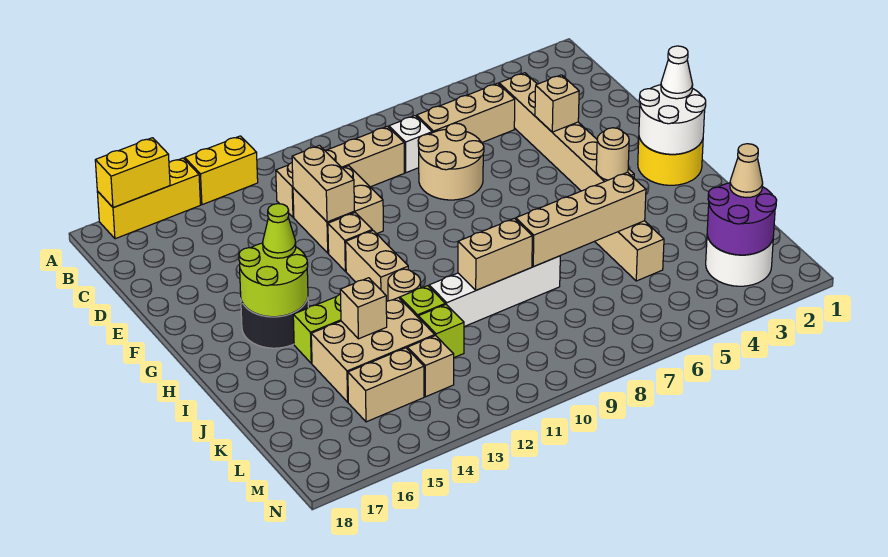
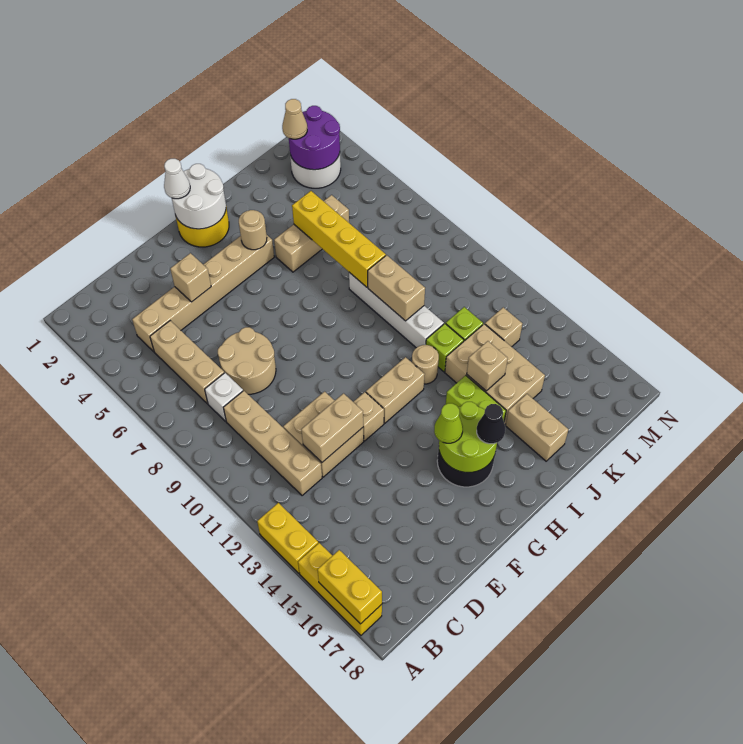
none -> black 1x1 cone [477,404,505,444]
tan 1x4 brick [516,172,646,267] -> yellow 1x4 brick [292,191,386,287]
tan 1x2 brick [348,348,424,422] -> tan 1x2 brick moved to [505,394,568,461]

